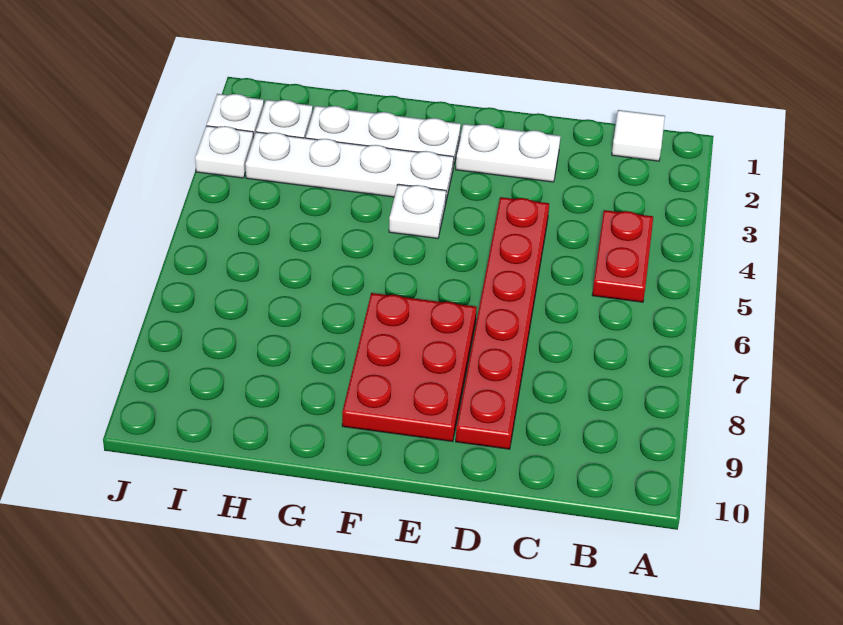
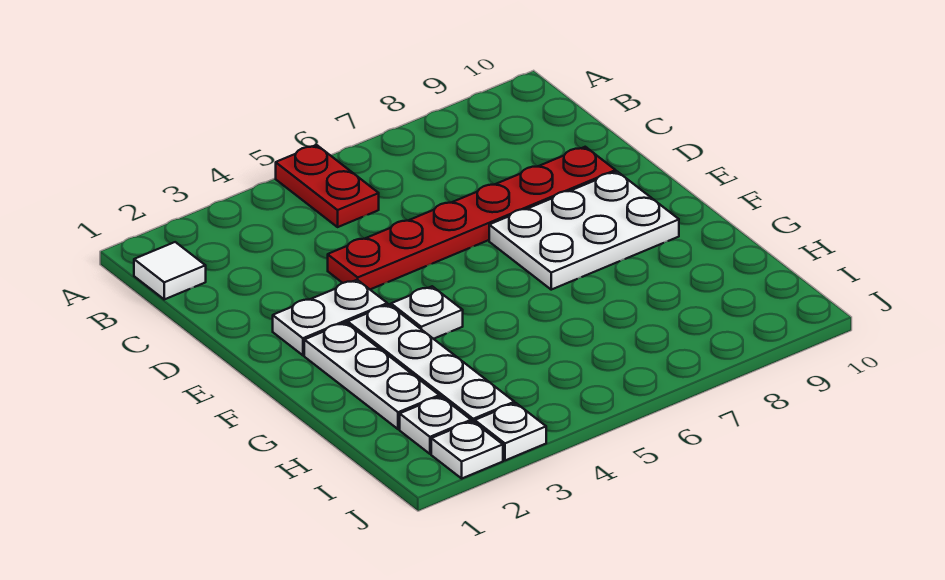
red 1x2 plate [592,210,653,302] -> red 1x2 plate turned to [276,145,379,227]
white 1x2 plate [456,124,561,182] -> white 1x2 plate turned to [273,280,387,355]
red 2x3 plate [342,293,477,442] -> white 2x3 plate [489,172,679,290]

